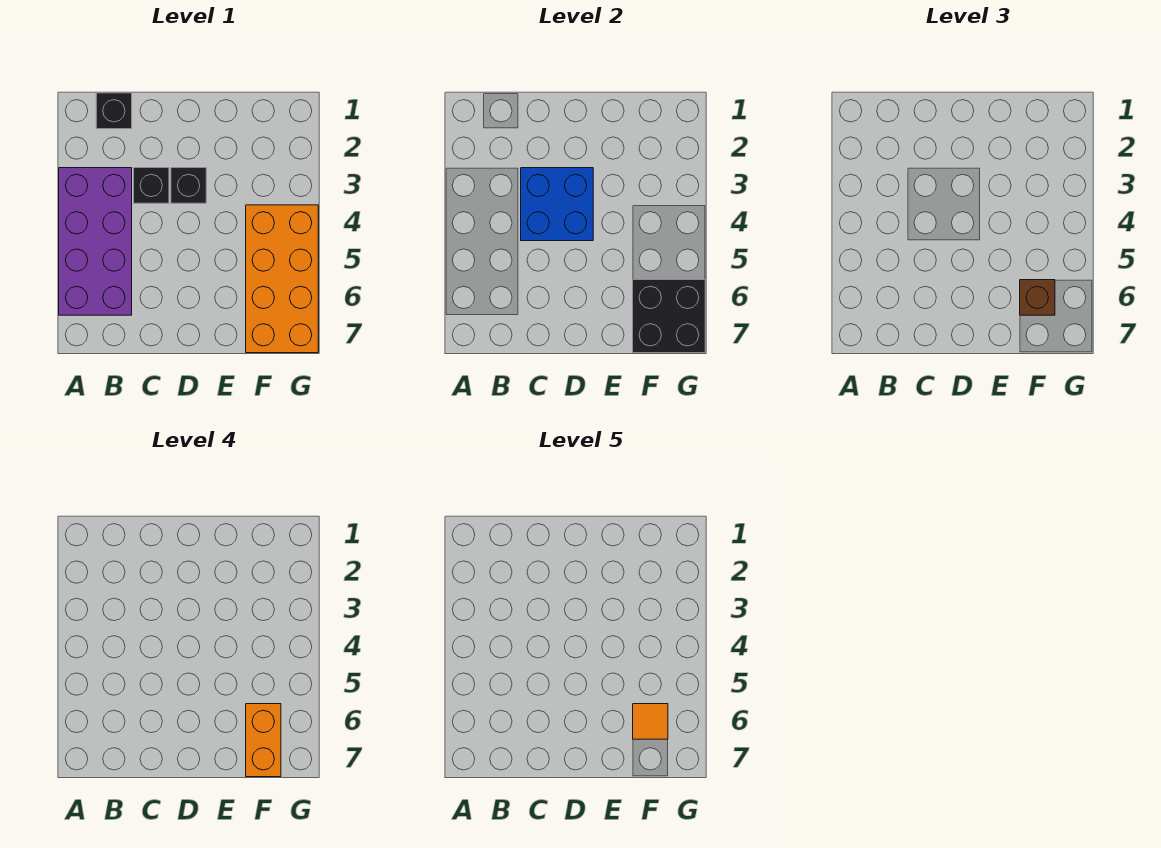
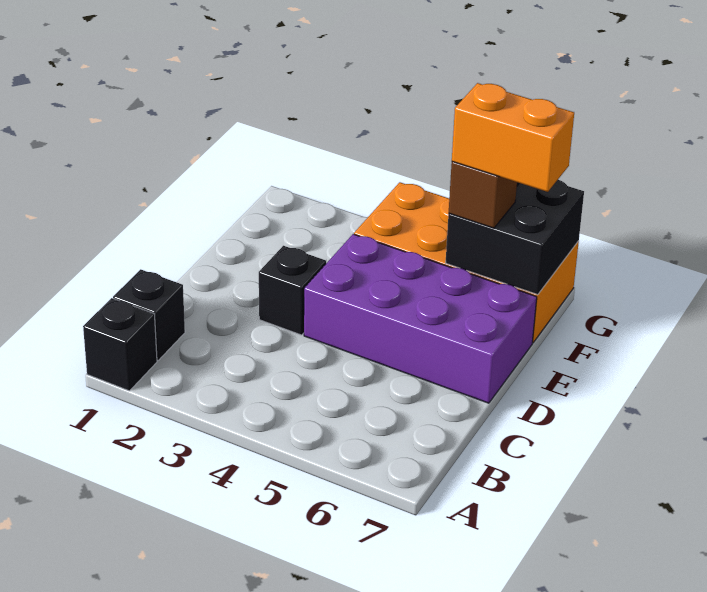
purple 2x4 brick [59,168,132,315] -> purple 2x4 brick moved to [304,234,537,403]
black 1x1 brick [134,168,169,203] -> black 1x1 brick moved to [83,298,157,391]
blue 2x2 brick [521,168,593,241] -> none
orange 1x1 tile [633,704,668,739] -> none

